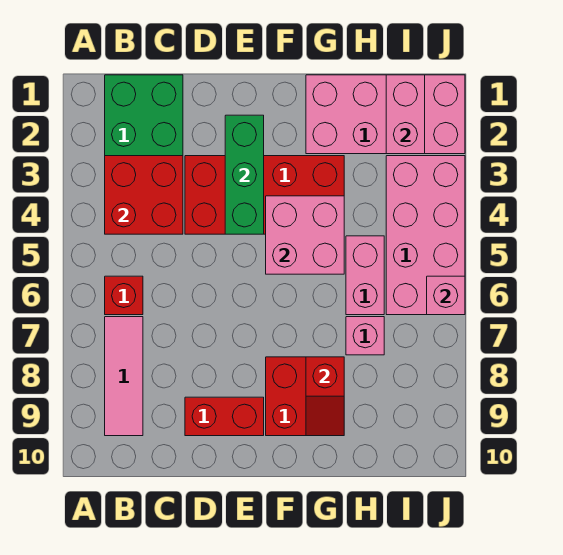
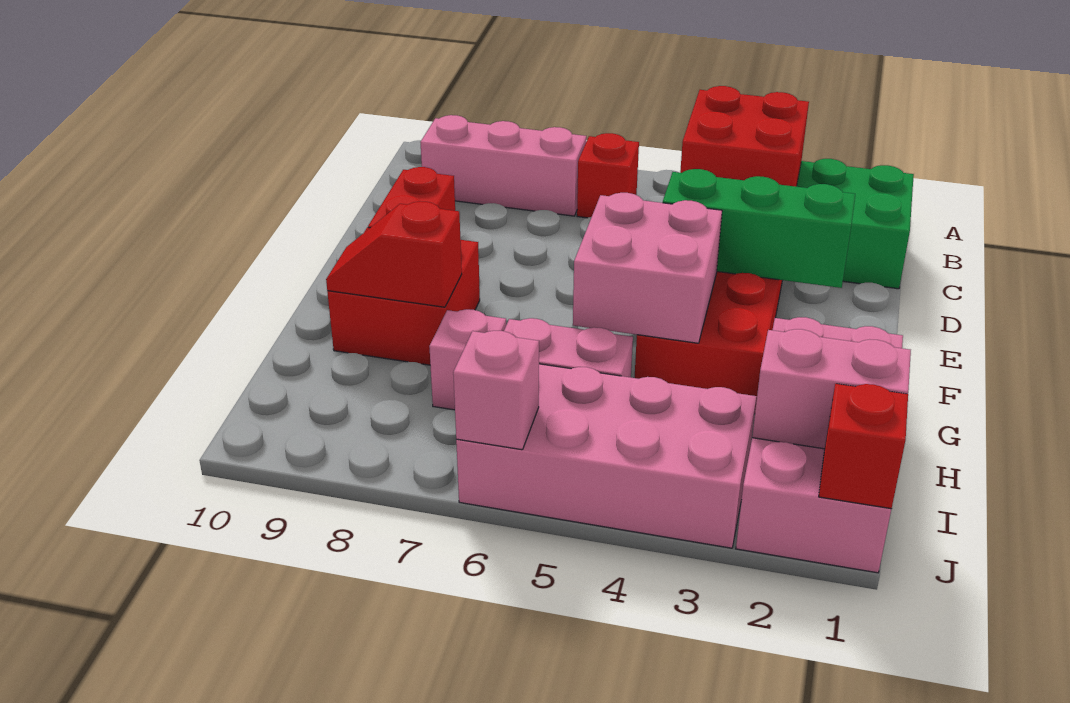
pink 1x3 tile [105,317,143,436] -> pink 1x3 brick [420,115,586,216]
none -> red 1x1 brick [819,384,908,509]

